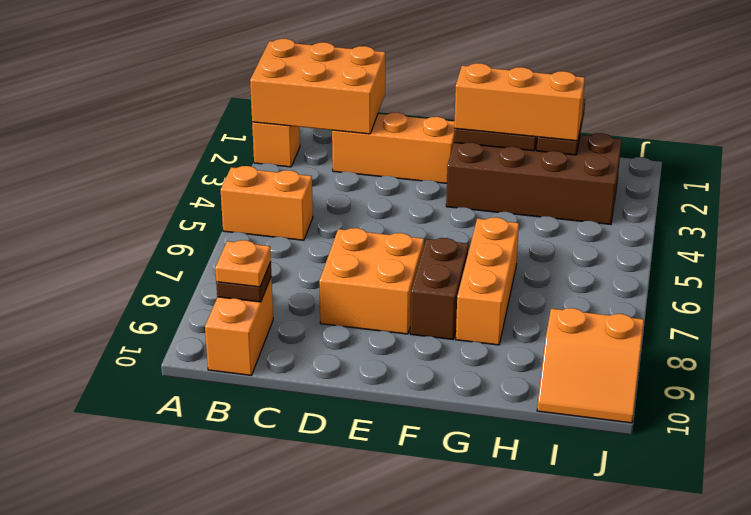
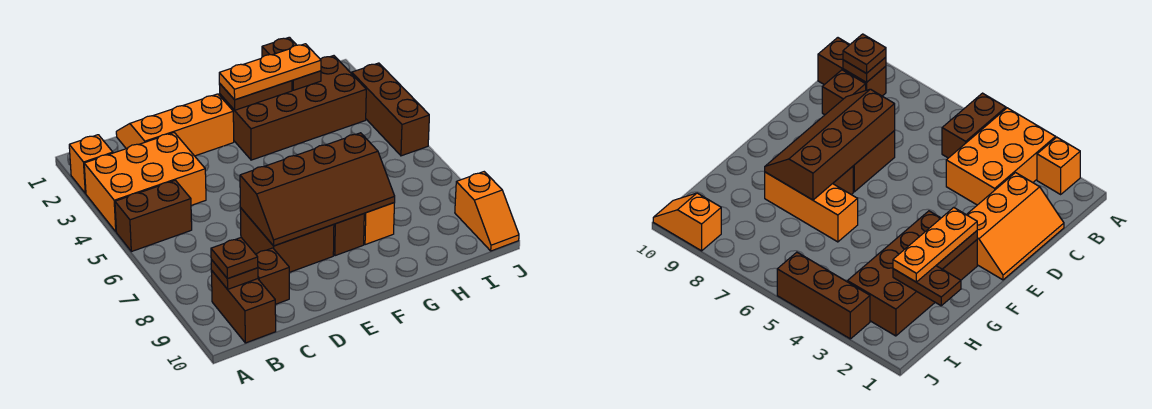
orange 2x3 brick [250,39,385,134] -> orange 2x3 brick moved to [84,133,206,232]
orange 1x2 brick [221,166,313,240] -> brown 1x2 brick [115,180,192,252]
orange 1x2 brick [205,276,273,375] -> brown 1x2 brick [211,270,276,343]
orange 1x1 plate [215,240,271,287] -> brown 1x1 plate [211,238,258,279]
none -> brown 1x1 brick [256,248,289,304]
orange 2x2 brick [319,228,424,334] -> brown 2x2 brick [240,208,334,272]
none -> brown 2x4 slope [240,133,395,246]
orange 1x3 brick [454,63,585,141] -> orange 1x3 plate [219,44,321,100]
orange 2x2 slope [537,308,644,423] -> orange 1x2 slope [455,172,519,251]
none -> brown 1x3 brick [352,63,429,156]

